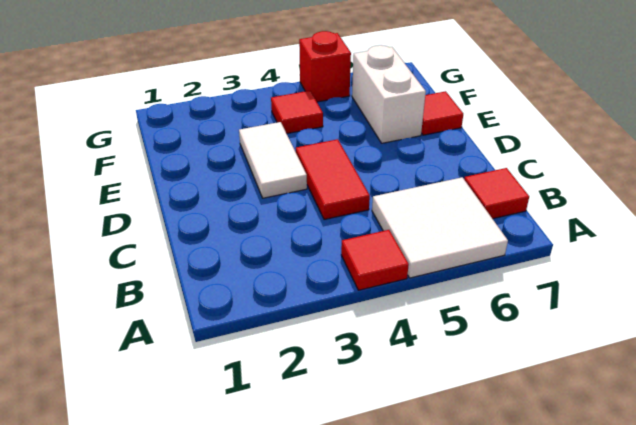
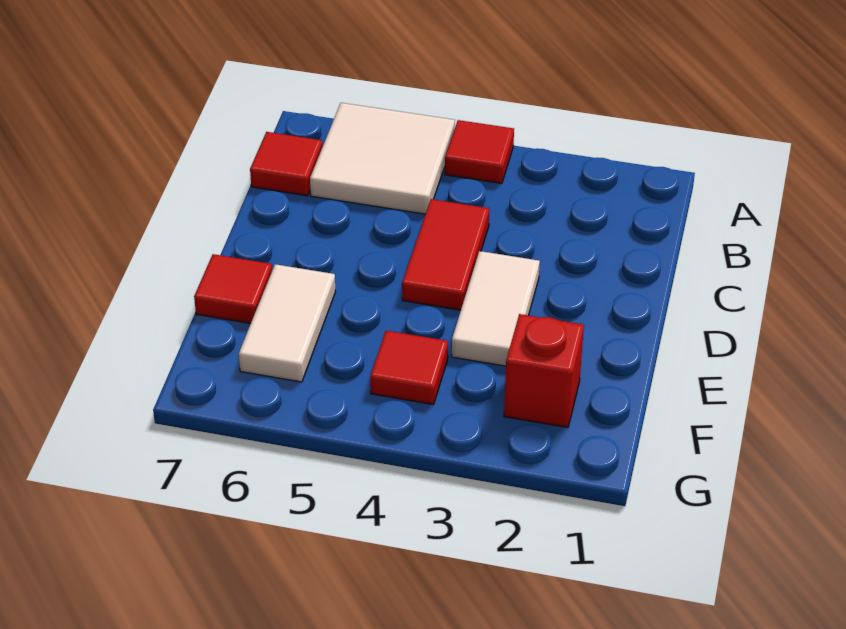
white 1x2 brick [352,45,426,143] -> white 1x2 tile [239,264,336,382]
red 1x1 brick [299,31,351,102] -> red 1x1 brick moved to [504,314,584,428]

